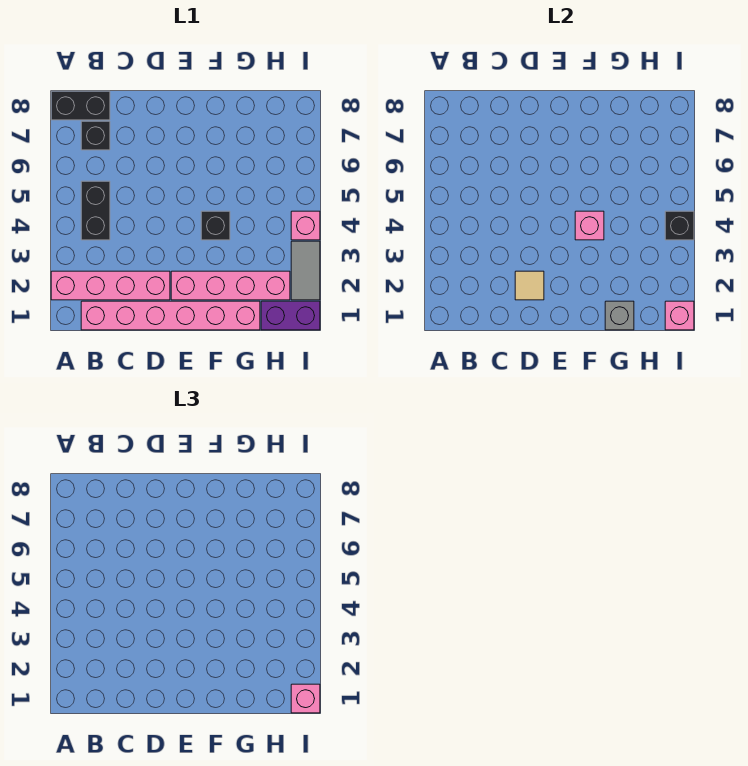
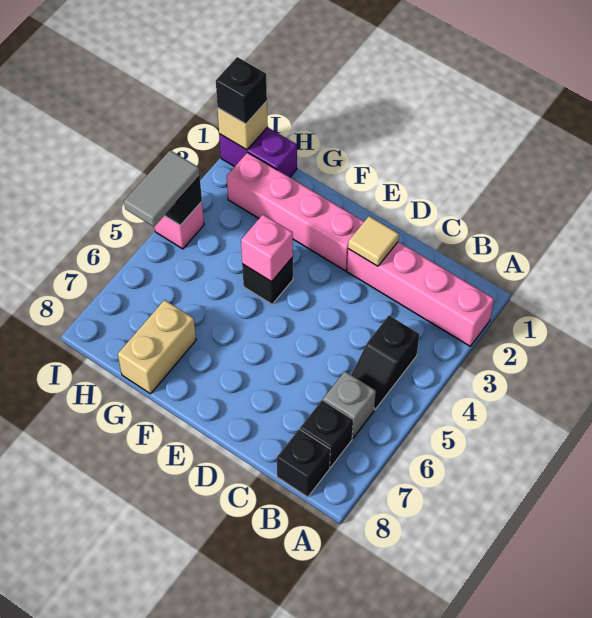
black 1x2 brick [51,91,110,120] -> black 1x1 brick [277,429,330,497]
pink 1x6 brick [81,301,260,330] -> none
black 1x2 brick [81,181,110,240] -> black 1x2 slope [351,316,420,410]
grey 1x1 brick [605,301,634,330] -> grey 1x1 brick moved to [323,371,376,438]
none -> tan 1x2 brick [118,300,196,394]
pink 1x1 brick [665,301,694,330] -> tan 1x1 brick [218,101,268,150]
pink 1x1 brick [291,684,320,713] -> black 1x1 brick [216,57,267,124]
grey 1x2 tile [291,241,320,300] -> grey 1x2 tile moved to [124,150,200,227]

